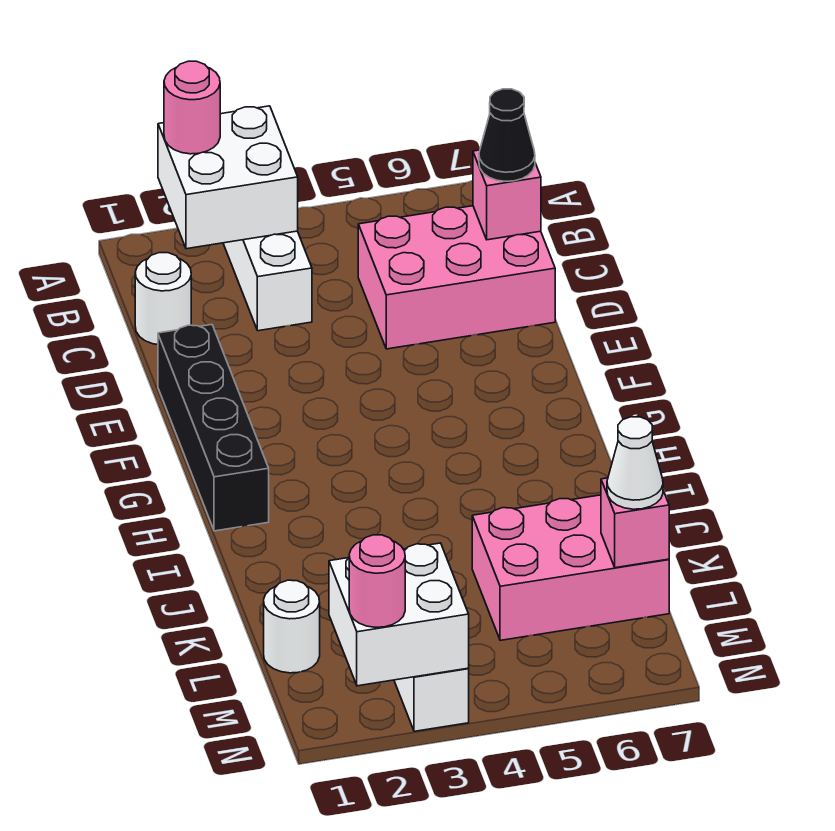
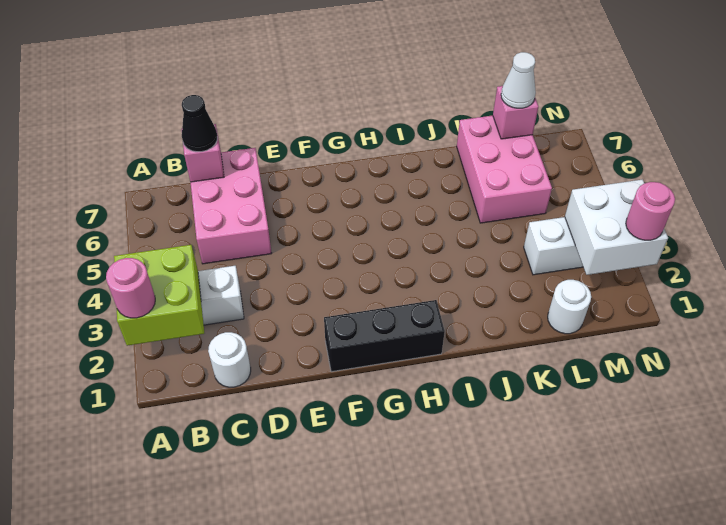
white 2x2 brick [158,106,298,249] -> lime 2x2 brick [114,245,204,346]
black 1x4 brick [158,325,269,531] -> black 1x3 brick [324,300,445,372]

